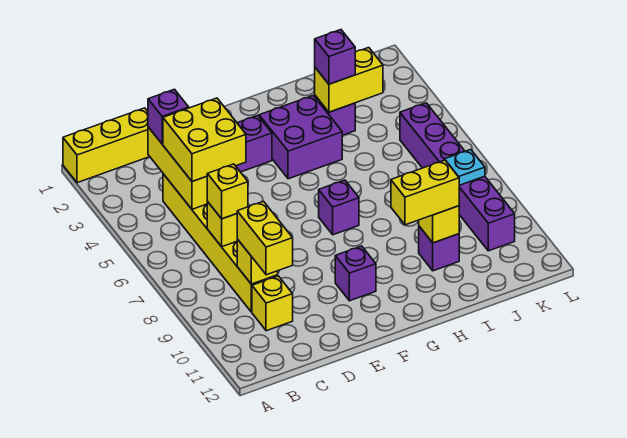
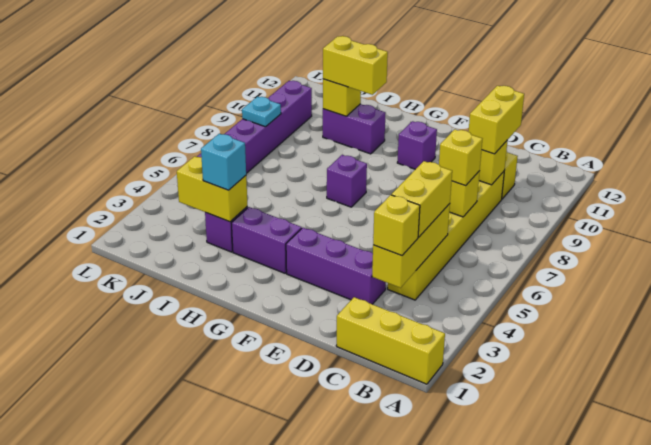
purple 1x1 brick [148,89,189,144] -> yellow 1x1 brick [373,195,420,256]
yellow 2x2 brick [163,98,246,181] -> yellow 1x2 brick [392,161,452,237]
purple 2x2 brick [259,96,342,179] -> purple 1x2 brick [232,207,302,273]
purple 1x1 brick [315,30,355,84] -> cyan 1x1 brick [201,134,246,190]
purple 1x1 brick [419,226,459,271] -> purple 1x2 brick [323,104,386,154]

